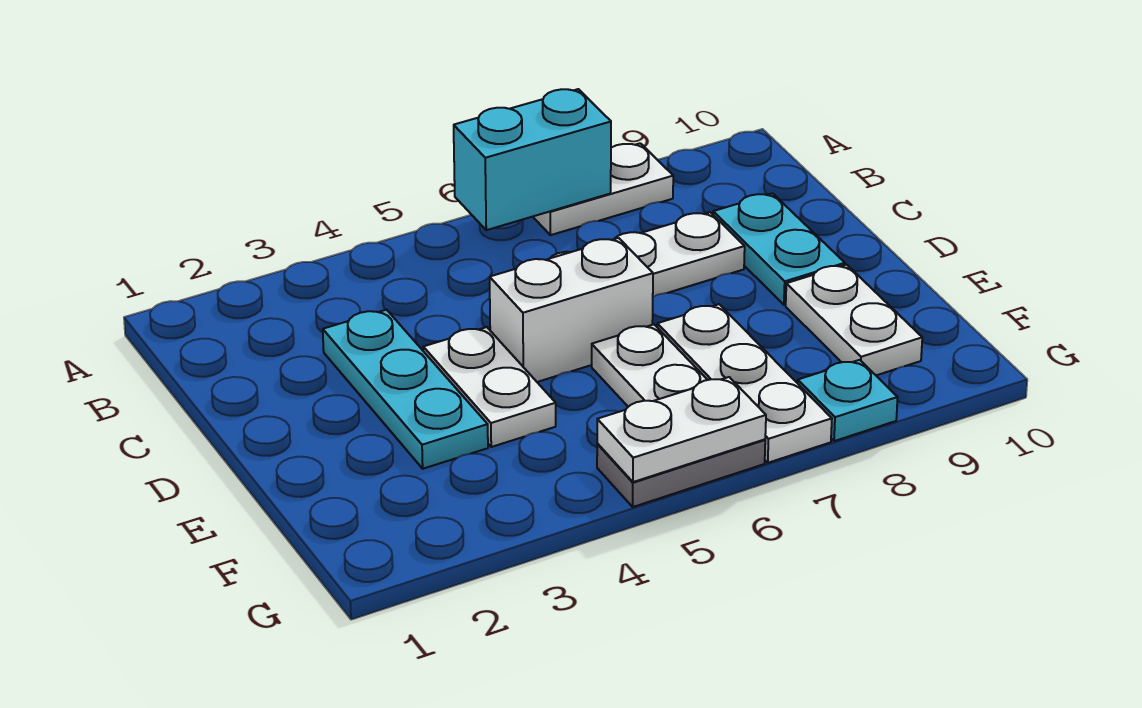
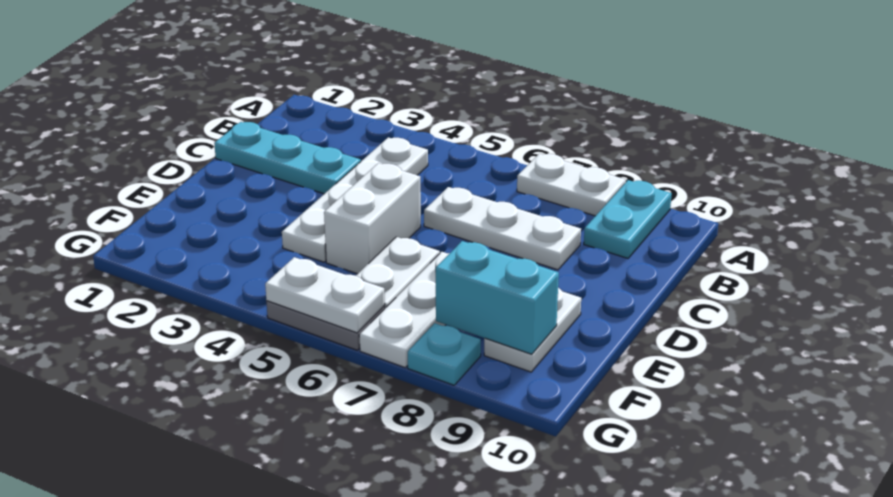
cyan 1x2 brick [454,89,611,230] -> cyan 1x2 brick moved to [436,241,559,354]
cyan 1x3 plate [323,310,488,469] -> cyan 1x3 plate turned to [214,122,361,194]
cyan 1x2 plate [713,193,845,305] -> cyan 1x2 plate moved to [584,180,672,258]
white 1x2 plate [423,327,556,447] -> white 1x4 plate [282,138,428,262]
white 1x2 brick [490,238,653,382] -> white 1x2 brick turned to [324,163,421,274]

